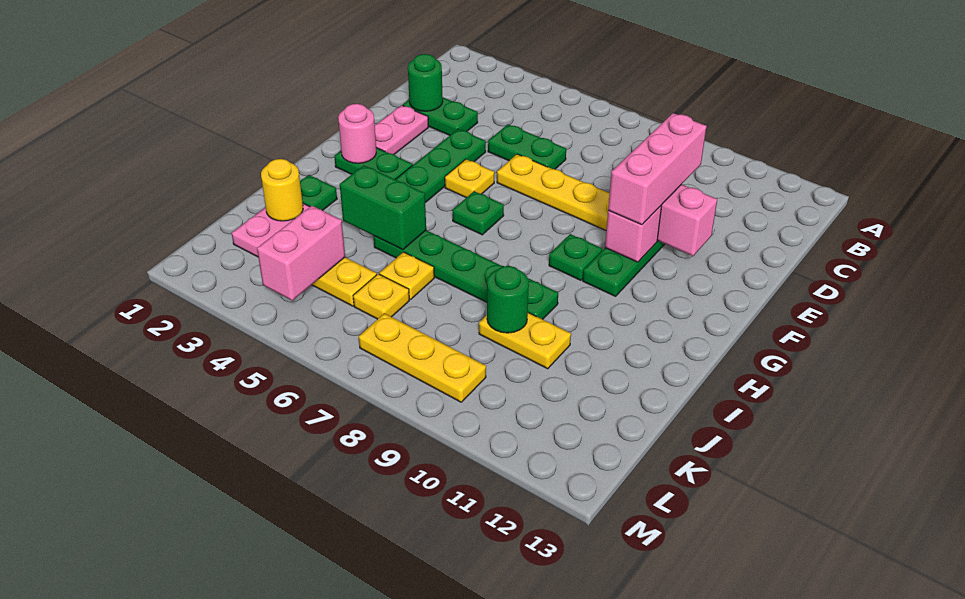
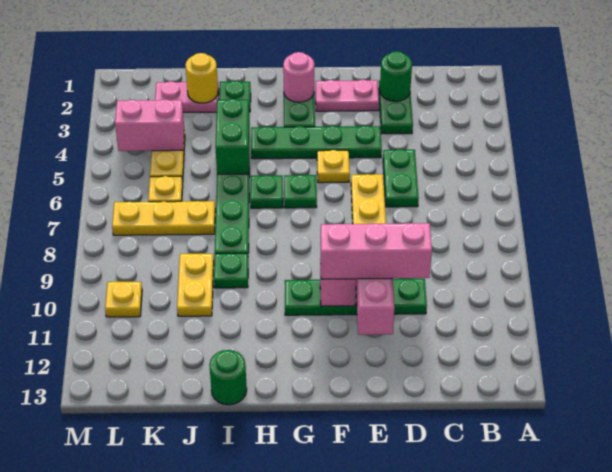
green 1x1 plate [549,234,602,280] -> green 1x1 plate moved to [250,175,283,208]
yellow 1x1 plate [379,252,434,299] -> yellow 1x1 plate moved to [105,282,142,317]
green 1x1 round brick [487,266,529,333] -> green 1x1 round brick moved to [209,350,247,405]
yellow 1x3 plate [359,313,486,402] -> yellow 1x3 plate turned to [112,201,215,235]

